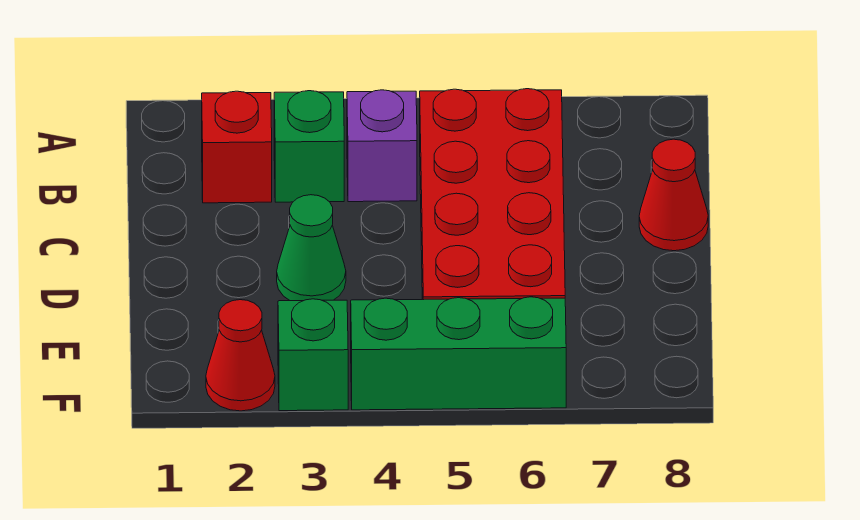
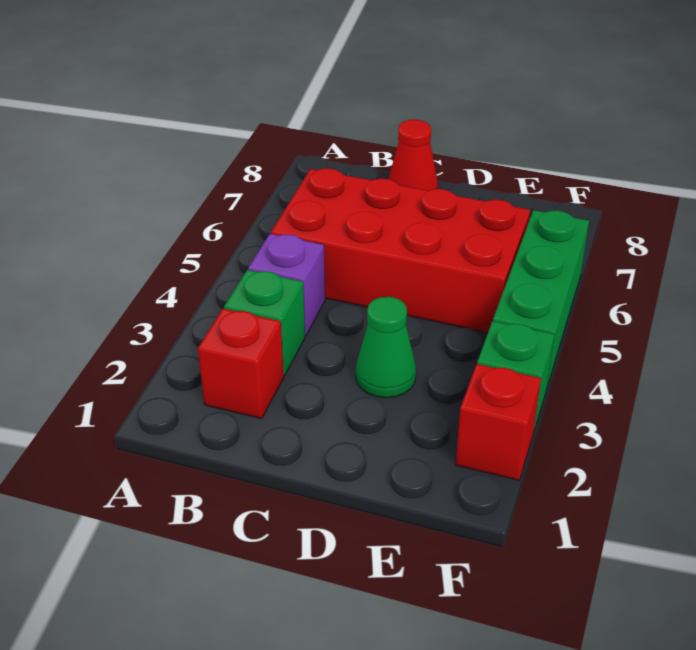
red 1x1 cone [206,300,275,411] -> red 1x1 brick [456,364,541,480]

